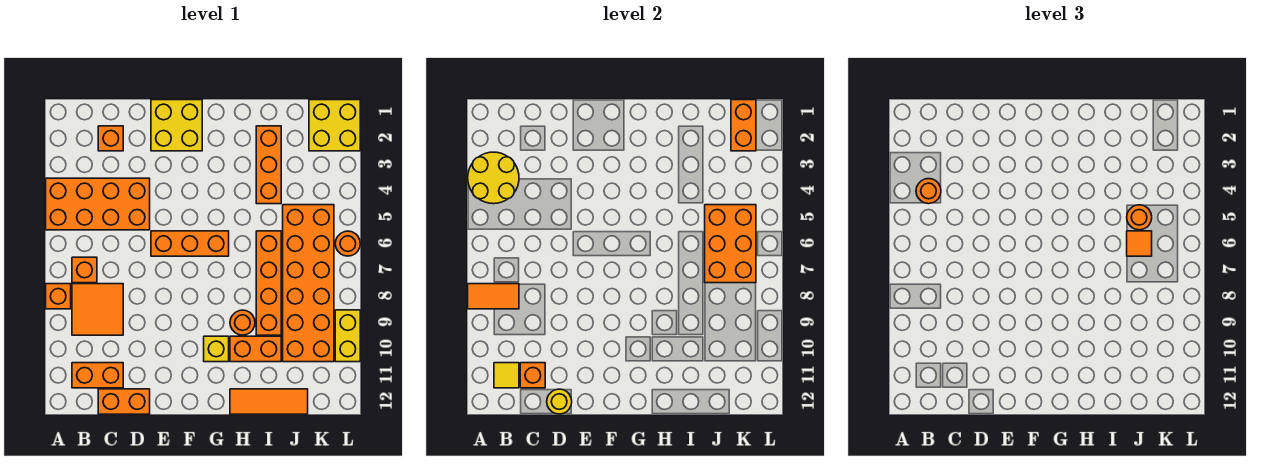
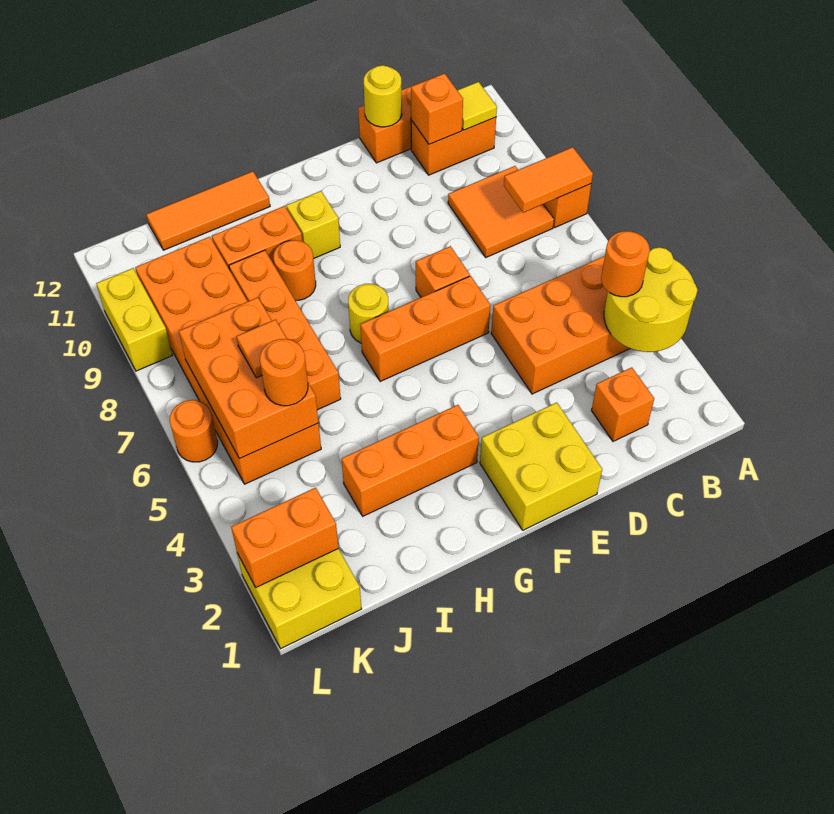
orange 1x1 brick [72,257,97,283] -> orange 1x1 brick moved to [416,246,470,297]
none -> yellow 1x1 round brick [348,284,389,343]
orange 1x3 brick [256,126,281,204] -> orange 1x3 brick turned to [342,405,479,516]
orange 1x2 brick [731,100,756,151] -> orange 1x2 brick turned to [231,488,338,587]

